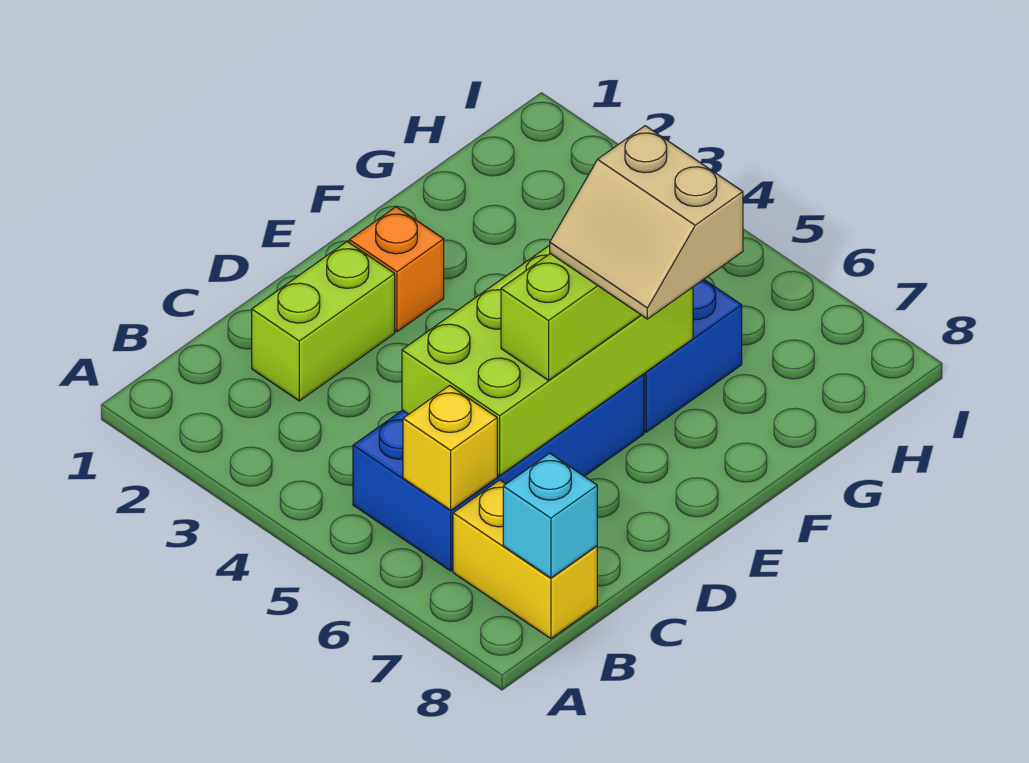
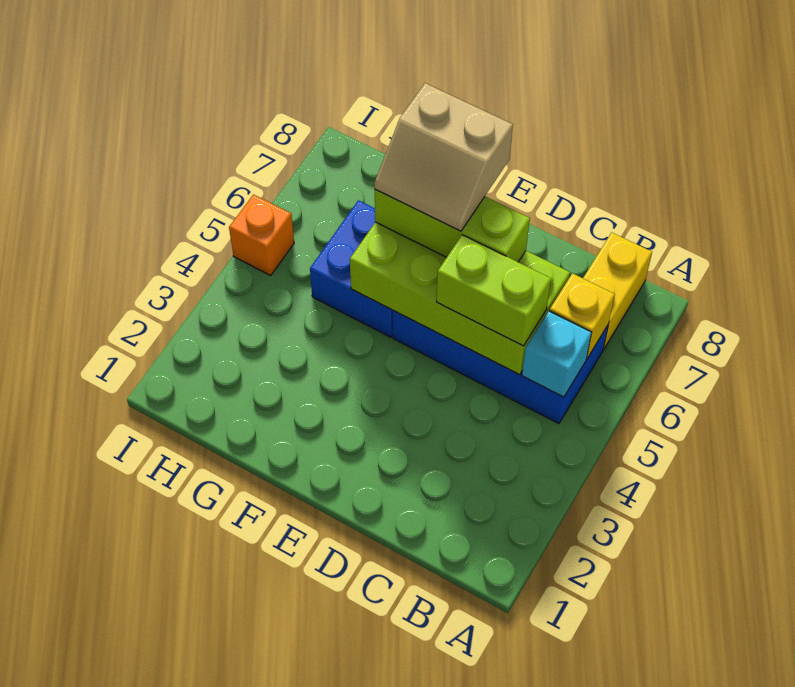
cyan 1x1 brick [503,453,597,578] -> cyan 1x1 brick moved to [522,311,592,397]
lime 1x2 brick [252,242,395,401] -> lime 1x2 brick moved to [436,235,551,346]
orange 1x1 brick [349,207,444,332] -> orange 1x1 brick moved to [229,195,294,275]
tan 2x2 slope [550,126,743,319] -> tan 2x2 slope turned to [374,83,513,231]

